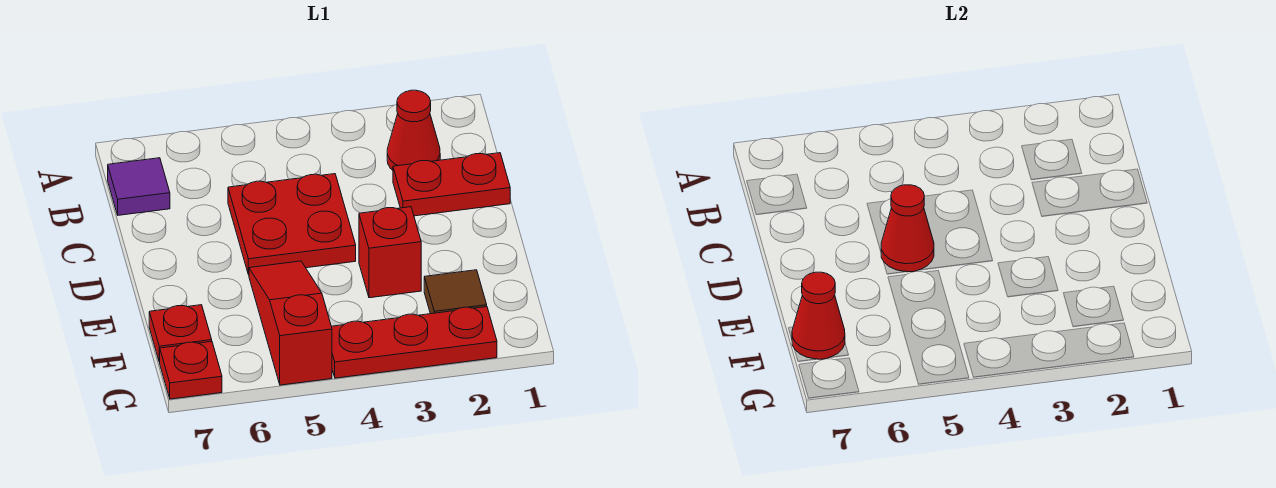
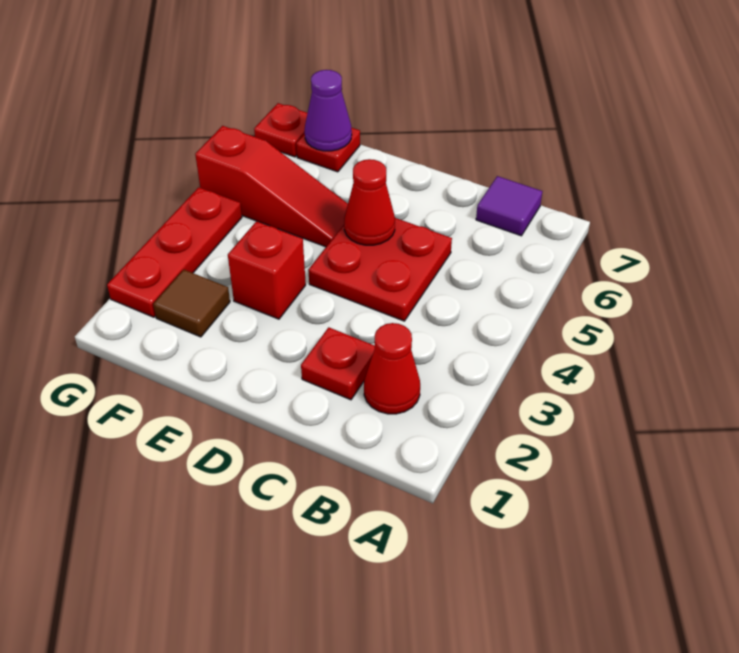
red 1x2 plate [393,153,510,216] -> red 1x1 plate [301,327,375,400]
red 1x1 cone [792,272,845,359] -> purple 1x1 cone [305,70,352,151]

